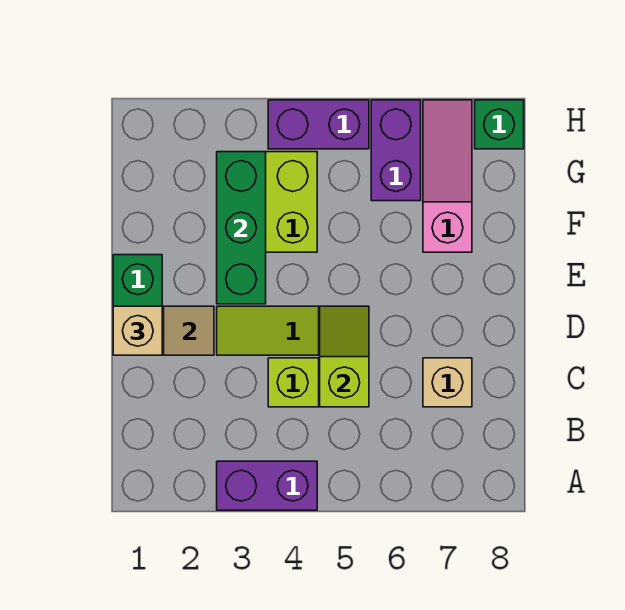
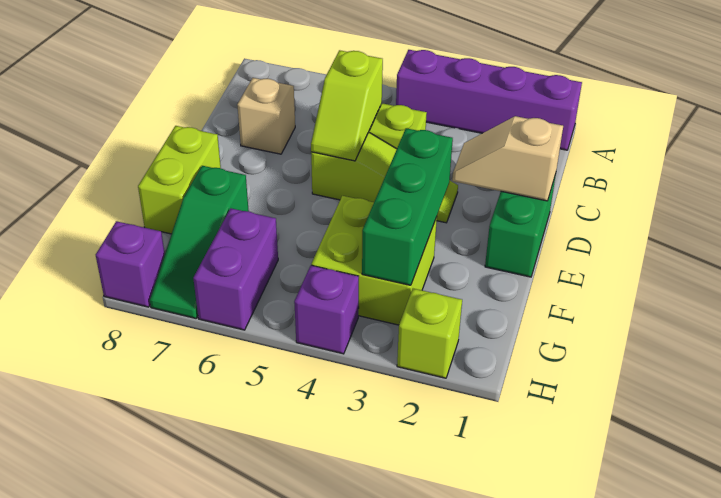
purple 1x2 brick [217,461,317,510] -> purple 1x4 brick [396,50,582,150]
tan 1x1 brick [113,306,162,355] -> none
none -> lime 1x2 brick [138,126,221,234]
pink 1x3 slope [423,100,472,252] -> green 1x3 slope [150,166,249,318]
none -> lime 1x1 brick [397,289,462,378]
purple 1x2 brick [268,100,369,149] -> purple 1x1 brick [294,265,359,354]
green 1x1 brick [475,100,524,149] -> purple 1x1 brick [96,221,165,307]

